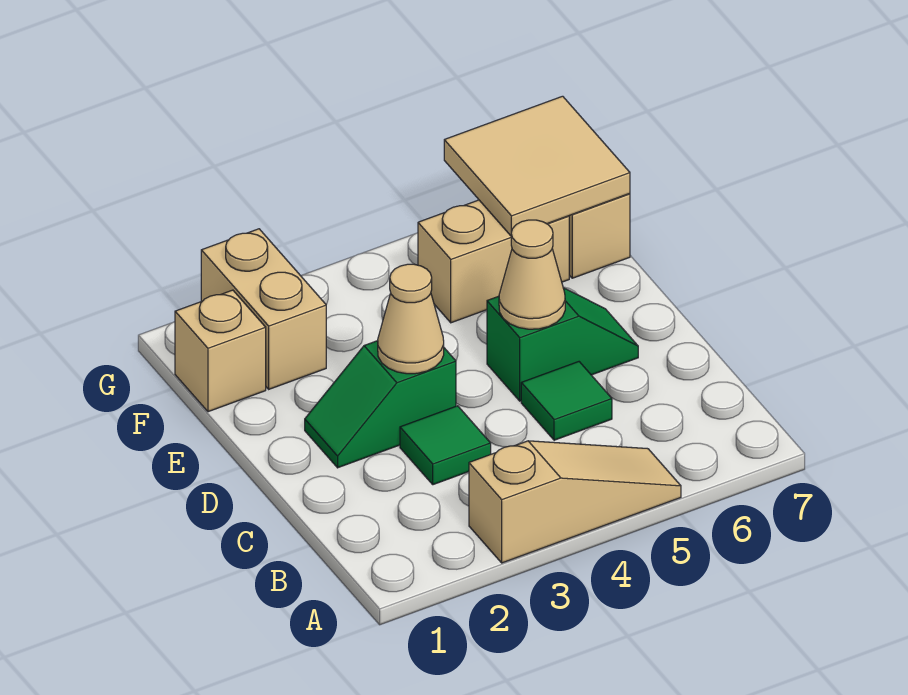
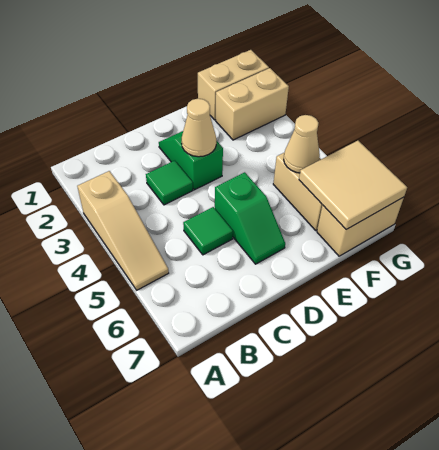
tan 1x1 cone [499,220,565,329] -> tan 1x1 cone moved to [284,115,320,173]
tan 1x1 brick [175,290,266,412] -> tan 1x2 brick [198,50,269,120]

